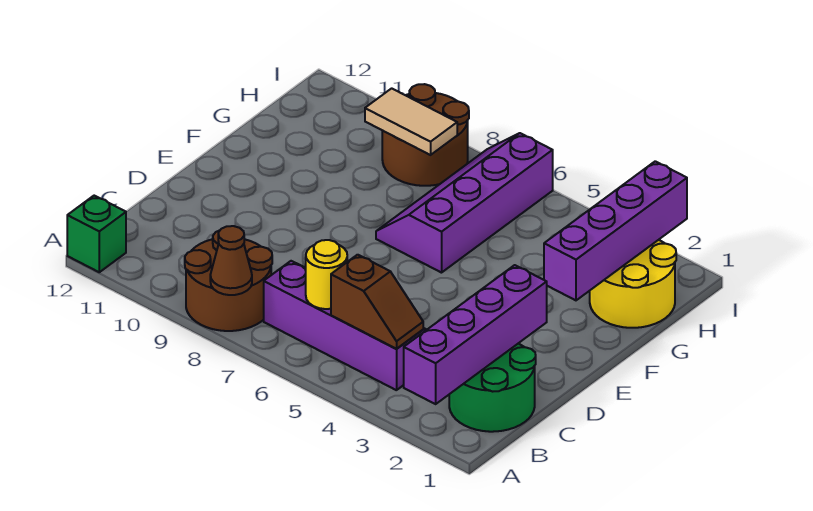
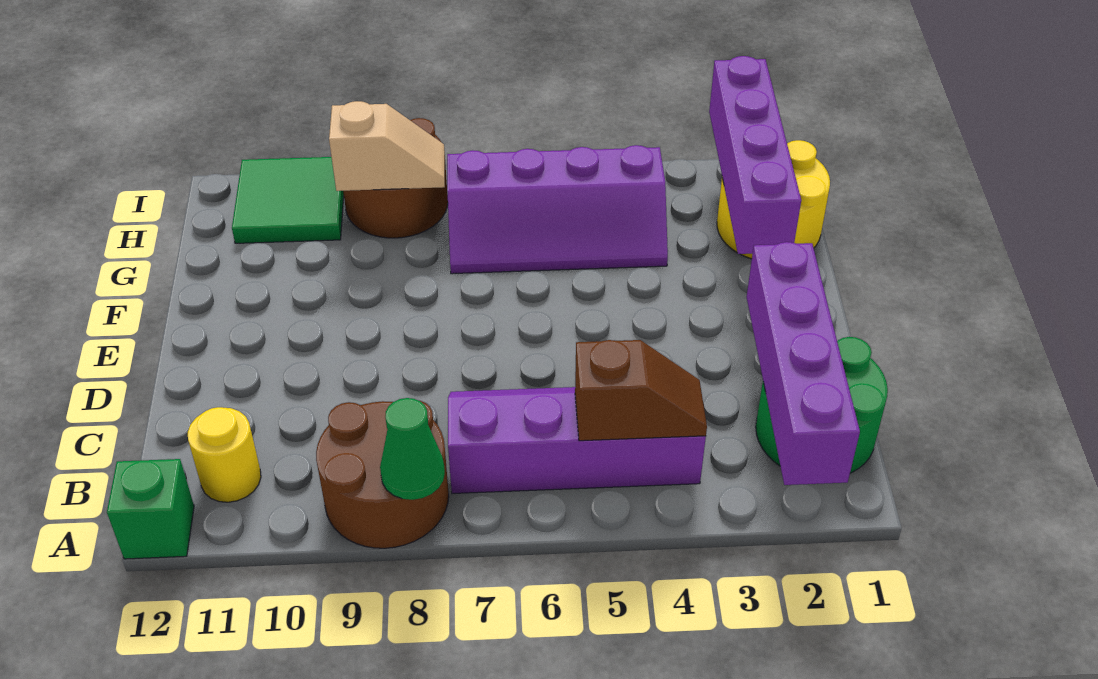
brown 1x1 cone [210,226,252,295] -> green 1x1 cone [380,398,445,500]
yellow 1x1 round brick [306,240,347,309] -> yellow 1x1 round brick moved to [188,407,261,502]
purple 2x4 slope [376,133,553,273] -> purple 2x4 slope turned to [447,145,668,274]
tan 1x2 tile [365,88,457,155] -> tan 1x2 slope [329,101,445,191]
none -> green 2x2 tile [232,157,344,243]

